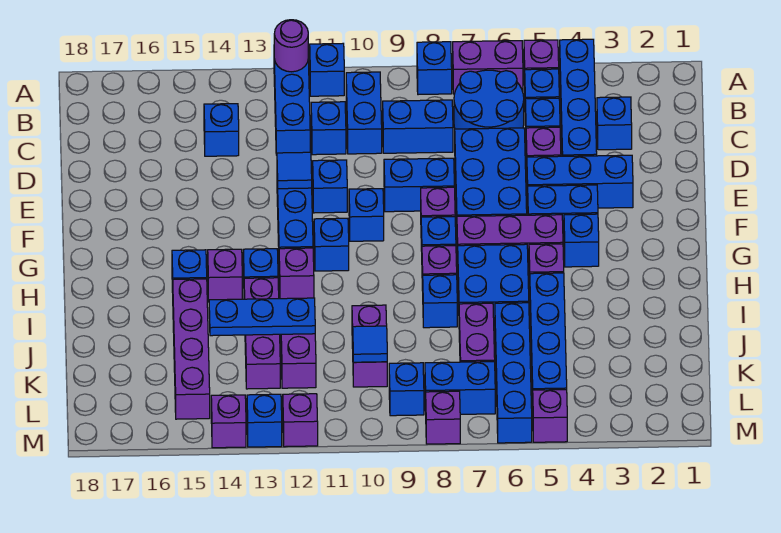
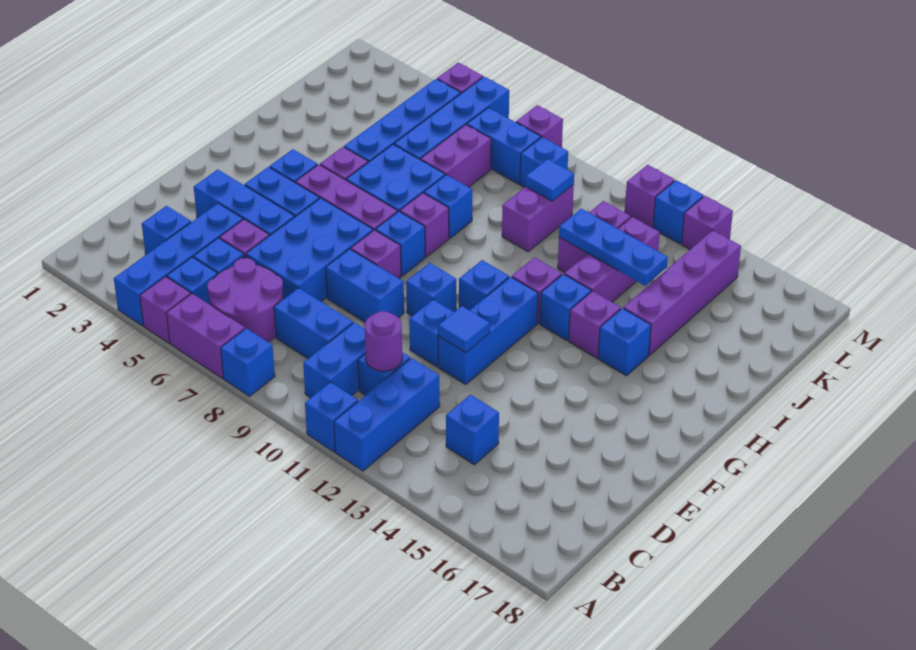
purple 1x1 round brick [274,20,308,72] -> purple 1x1 round brick moved to [364,311,402,371]
blue 2x2 round brick [454,70,524,129] -> purple 2x2 round brick [207,258,283,342]

